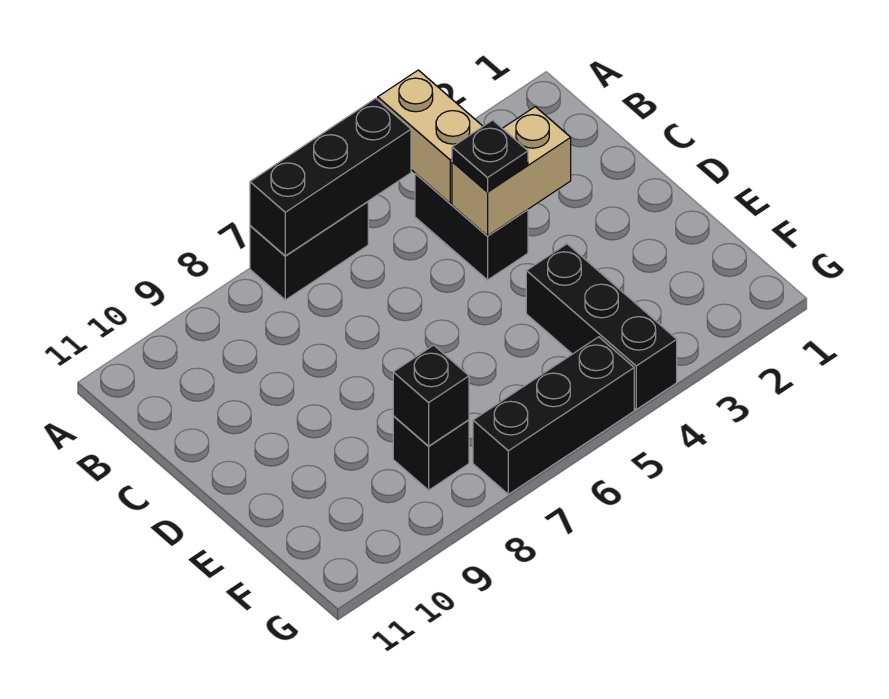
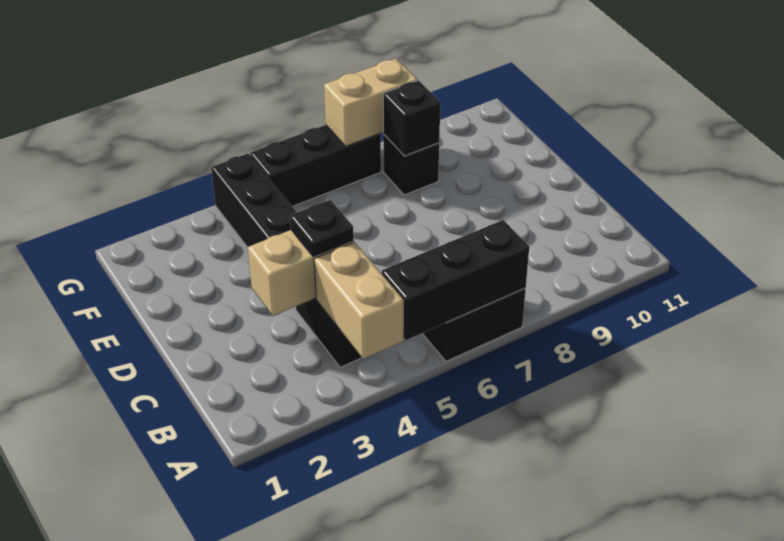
none -> tan 1x2 brick [324,59,417,146]

